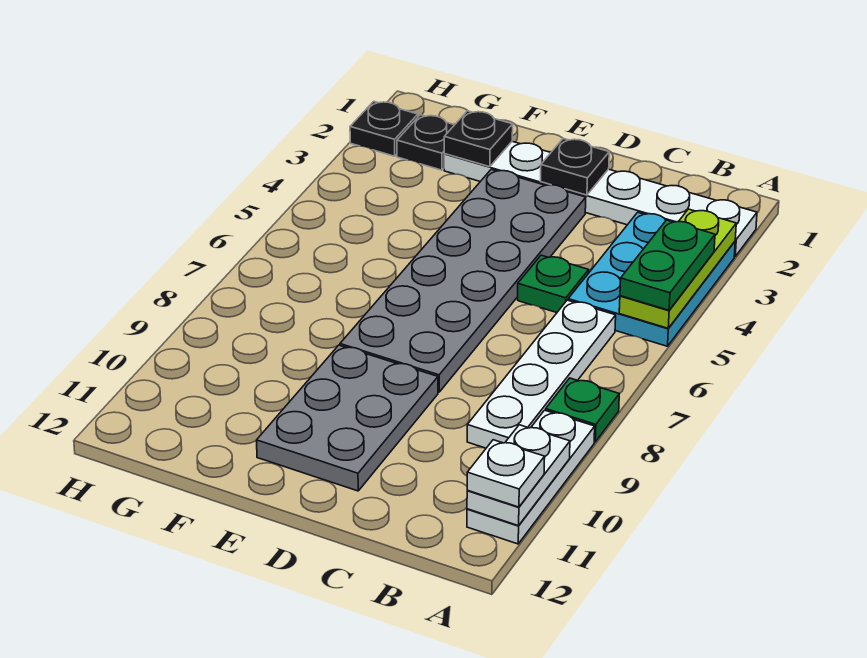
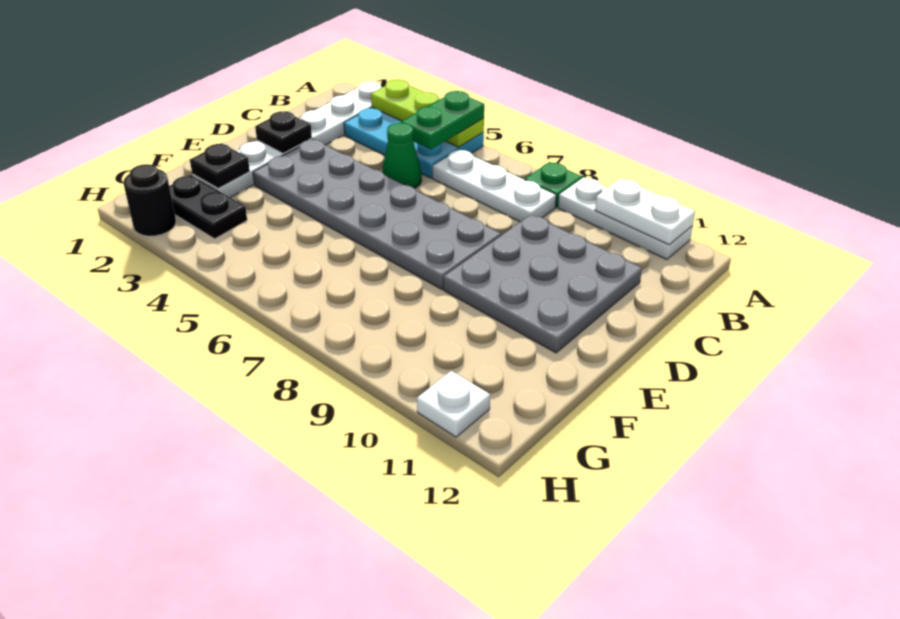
green 1x2 plate [620,220,715,310] -> green 1x2 plate turned to [401,91,484,150]
white 1x1 plate [467,440,545,507] -> white 1x1 plate moved to [417,371,490,437]
white 1x4 plate [467,300,616,448] -> white 1x3 plate [433,149,556,222]
green 1x1 plate [518,255,589,313] -> green 1x1 cone [382,123,422,188]
grey 2x3 plate [256,345,438,491] -> grey 3x3 plate [444,215,642,353]
black 1x1 plate [397,115,454,170] -> black 1x2 plate [169,175,247,239]
black 1x1 plate [350,101,418,156] -> black 1x1 round brick [123,164,176,236]

